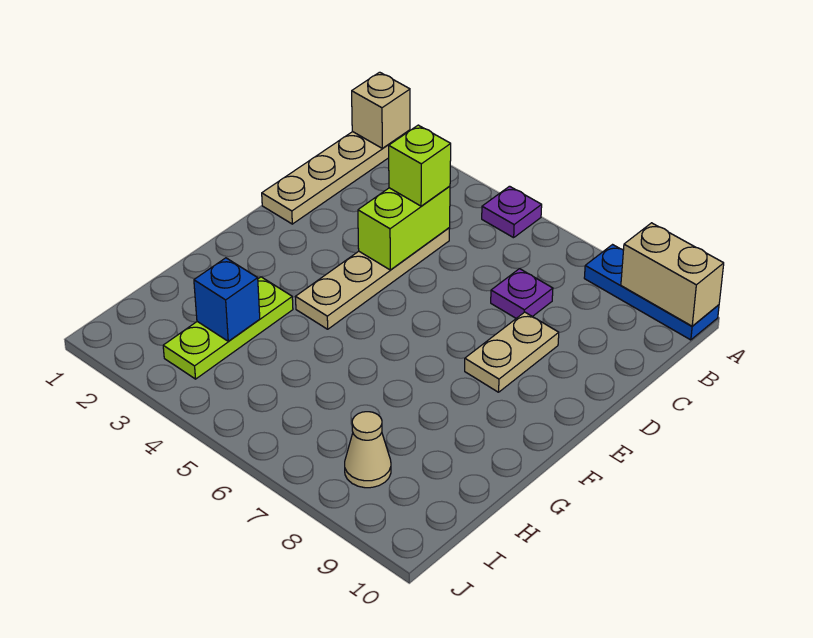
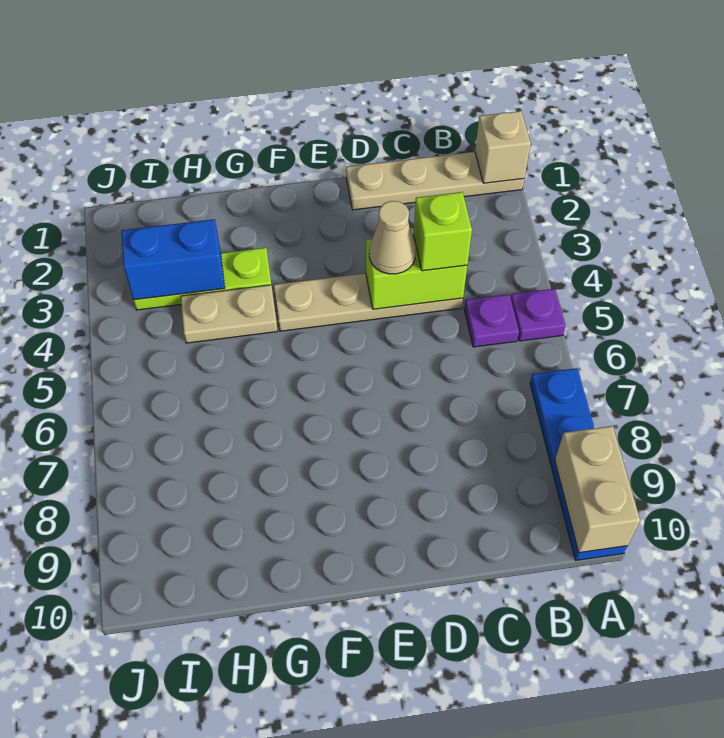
blue 1x3 plate [584,245,719,340] -> blue 1x4 plate [530,368,627,560]
purple 1x1 plate [491,269,553,318] -> purple 1x1 plate moved to [464,294,519,347]
tan 1x2 plate [465,312,559,392] -> tan 1x2 plate moved to [181,285,277,343]
blue 1x1 brick [194,258,260,341] -> blue 1x2 brick [122,219,225,300]
tan 1x1 cone [345,412,391,488] -> tan 1x1 cone moved to [369,201,416,274]

